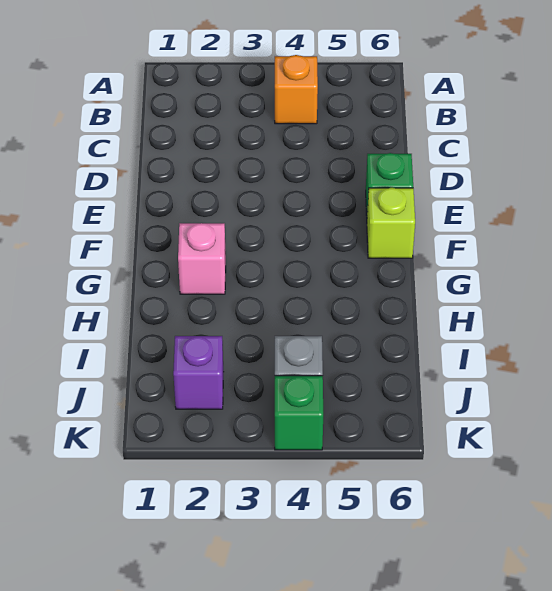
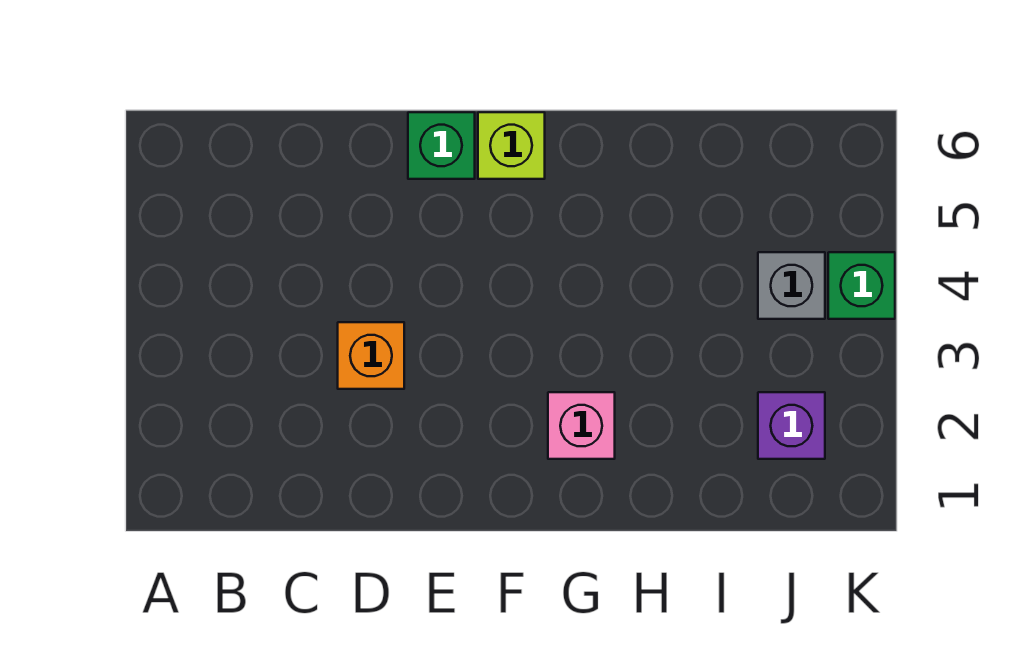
orange 1x1 brick [275,55,318,124] -> orange 1x1 brick moved to [338,322,404,389]

